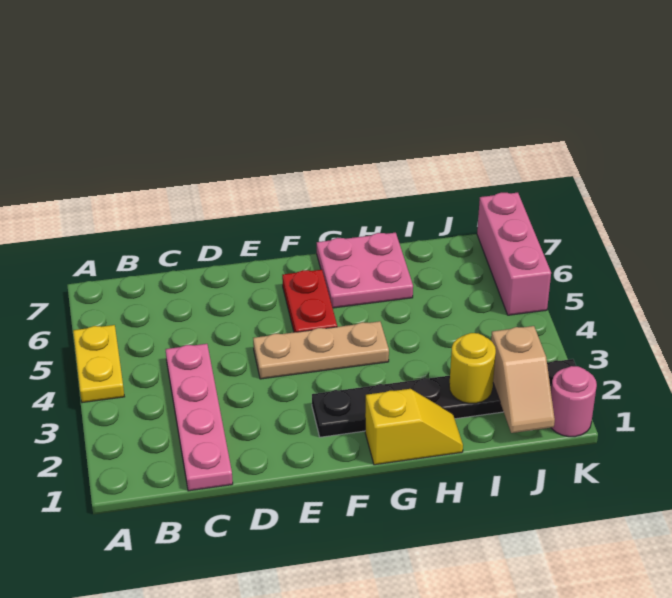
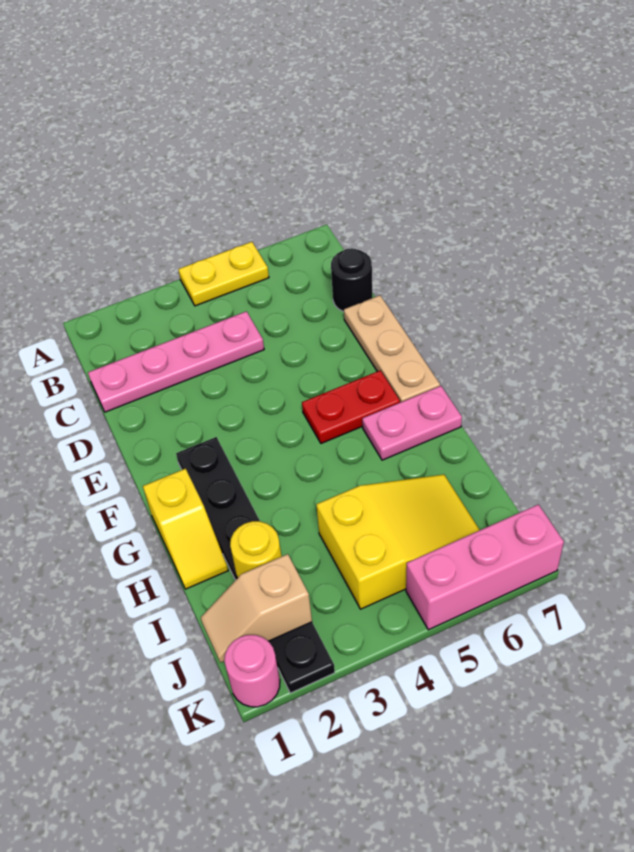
none -> black 1x1 round brick [331,248,372,312]
tan 1x3 plate [253,321,389,379] -> tan 1x3 plate moved to [344,295,440,402]
pink 2x2 plate [317,233,413,308] -> pink 1x2 plate [362,386,462,460]
none -> yellow 2x3 slope [316,475,480,609]

